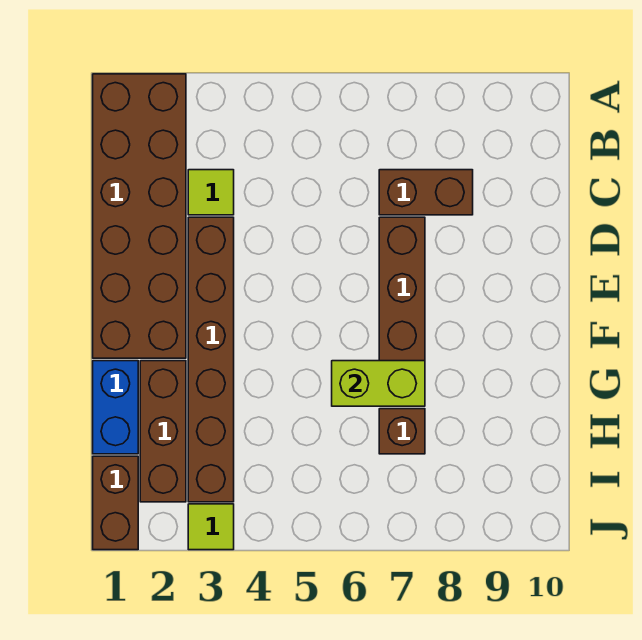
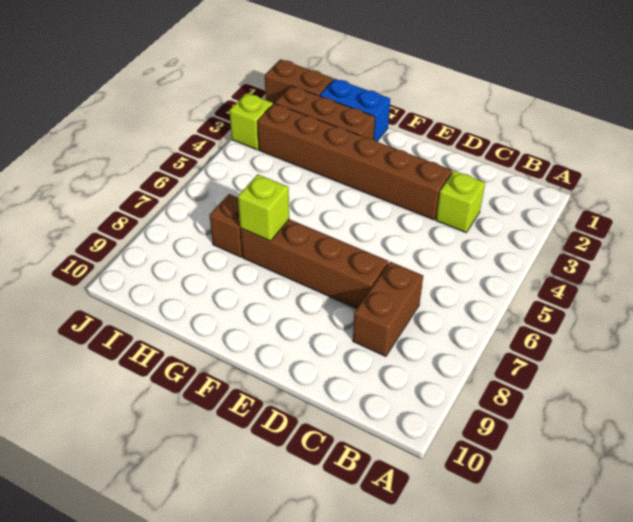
brown 2x6 brick [93,74,186,358] -> none
lime 1x1 tile [188,170,234,215] -> lime 1x1 brick [436,171,485,233]
lime 1x2 brick [332,361,425,406] -> lime 1x1 brick [238,174,289,241]
lime 1x1 tile [188,504,234,550] -> lime 1x1 brick [230,93,273,150]

